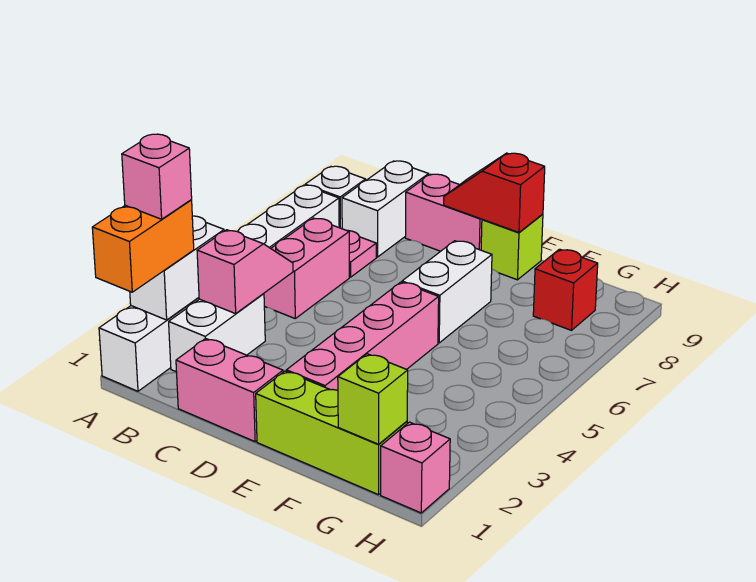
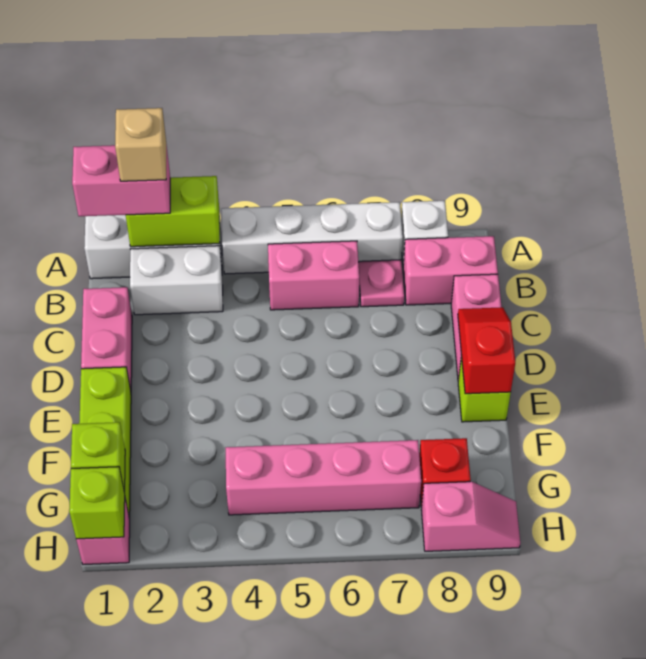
orange 1x2 brick [92,200,194,292] -> pink 1x2 brick [72,145,170,216]
white 1x2 brick [130,216,224,320] -> lime 1x2 brick [126,176,220,247]
pink 1x1 brick [122,134,192,219] -> tan 1x1 brick [115,108,166,181]
pink 1x2 slope [197,230,293,314] -> pink 1x2 slope moved to [421,482,520,551]
white 1x2 brick [342,161,429,257] -> pink 1x2 brick [403,236,498,305]
pink 1x4 brick [286,282,439,390] -> pink 1x4 brick moved to [225,440,421,515]
white 1x2 brick [402,241,492,343] -> none
none -> lime 1x1 brick [69,467,125,539]

